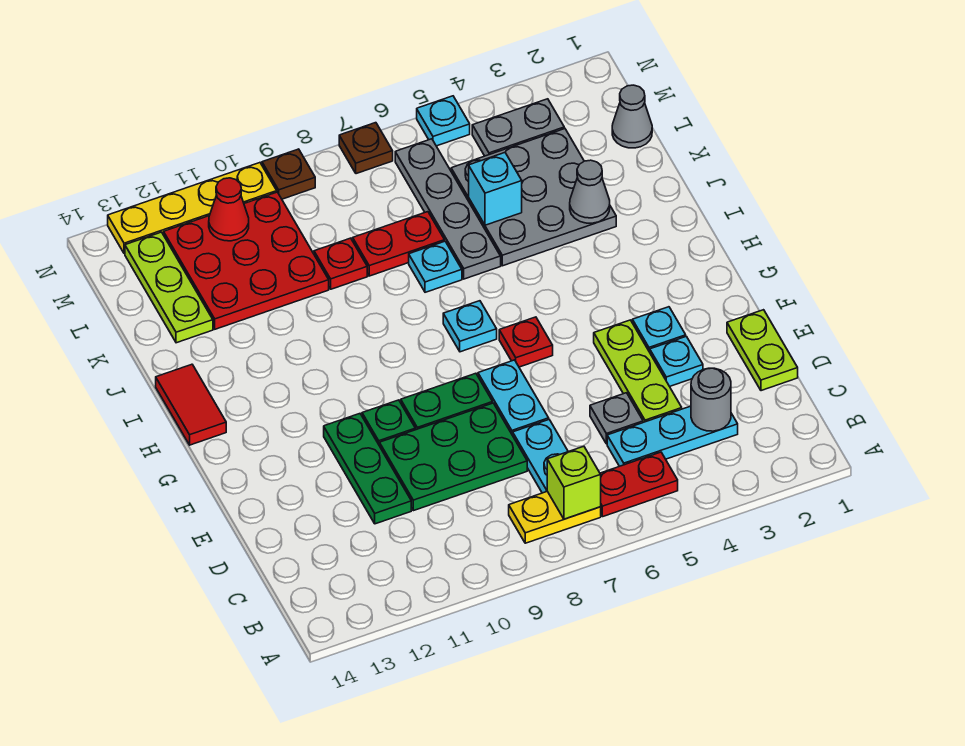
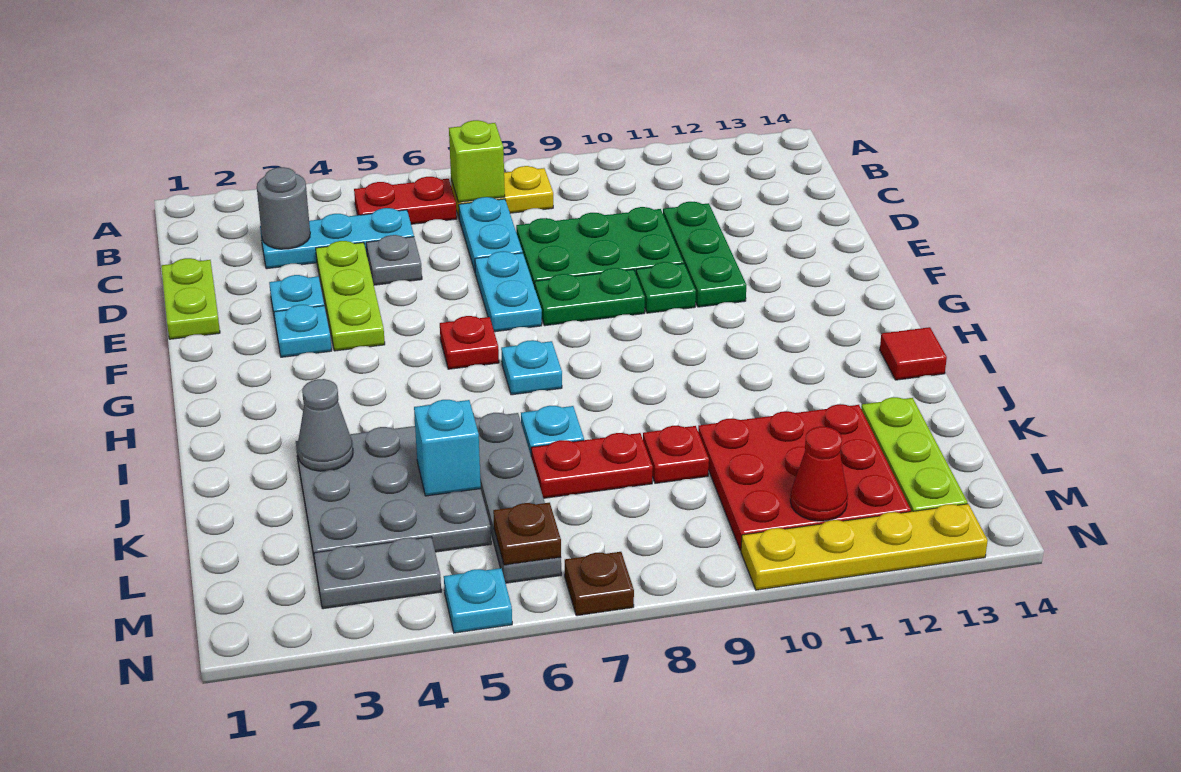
red 1x2 tile [156,364,226,445] -> red 1x1 tile [880,327,947,380]
grey 1x1 cone [612,85,652,148] -> none
brown 1x1 plate [262,149,315,199] -> brown 1x1 plate moved to [493,503,561,565]

